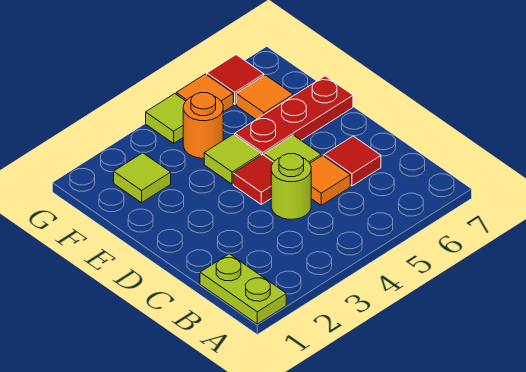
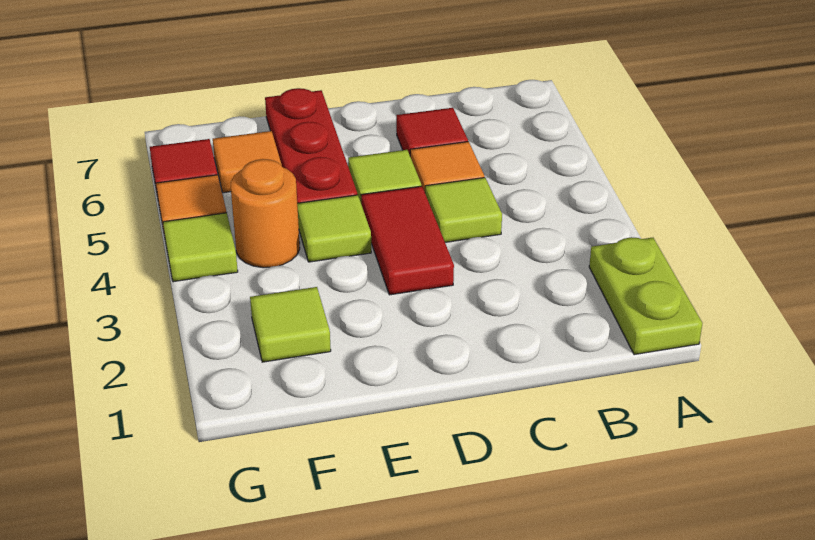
lime 1x2 plate [200,254,286,324] -> lime 1x2 plate turned to [589,237,702,355]
lime 1x1 round brick [271,154,311,219] -> lime 1x1 tile [425,178,502,242]
red 1x1 tile [233,155,273,204] -> red 1x2 tile [361,186,454,295]

